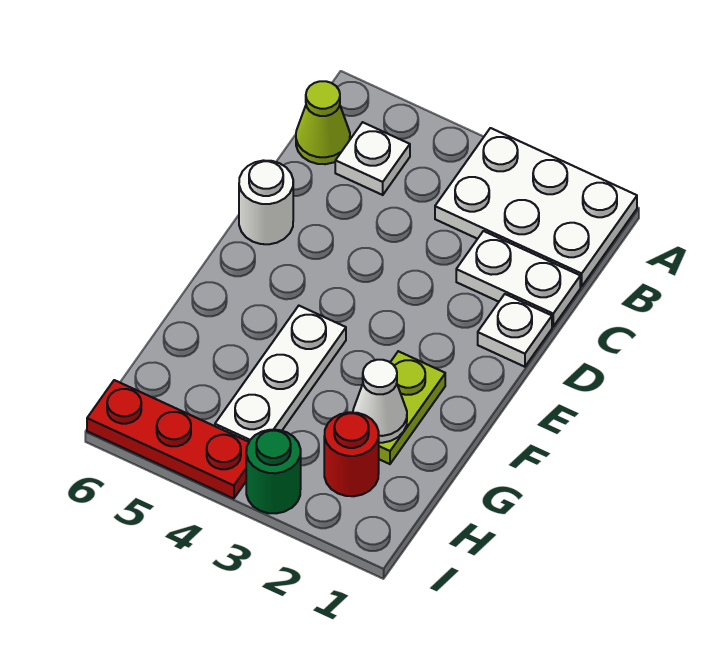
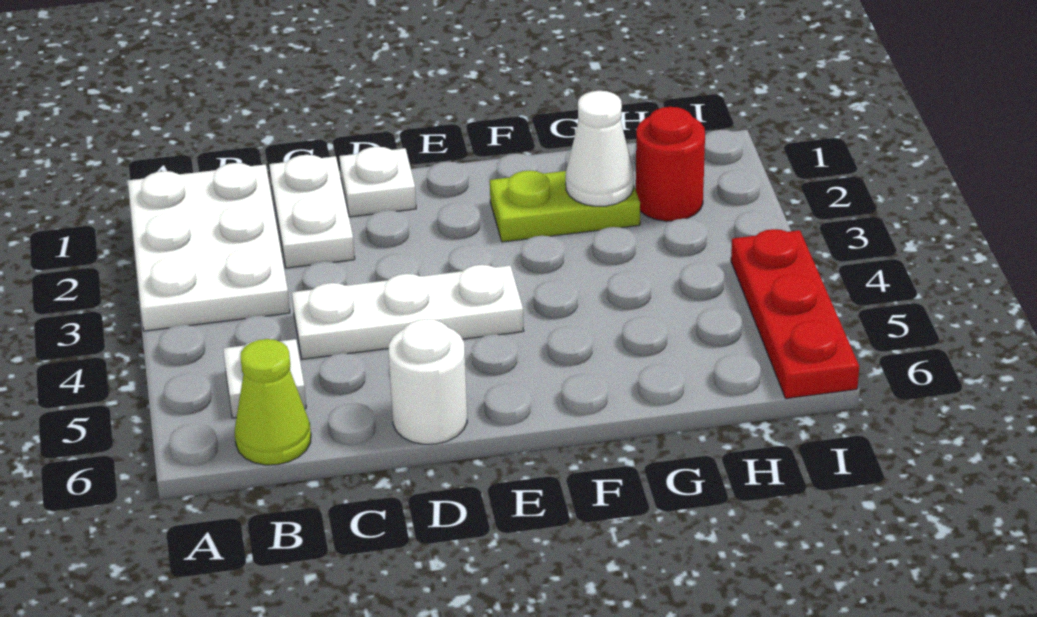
white 1x3 plate [215,306,346,442] -> white 1x3 plate moved to [292,265,524,359]
green 1x1 round brick [246,430,301,513] -> none

